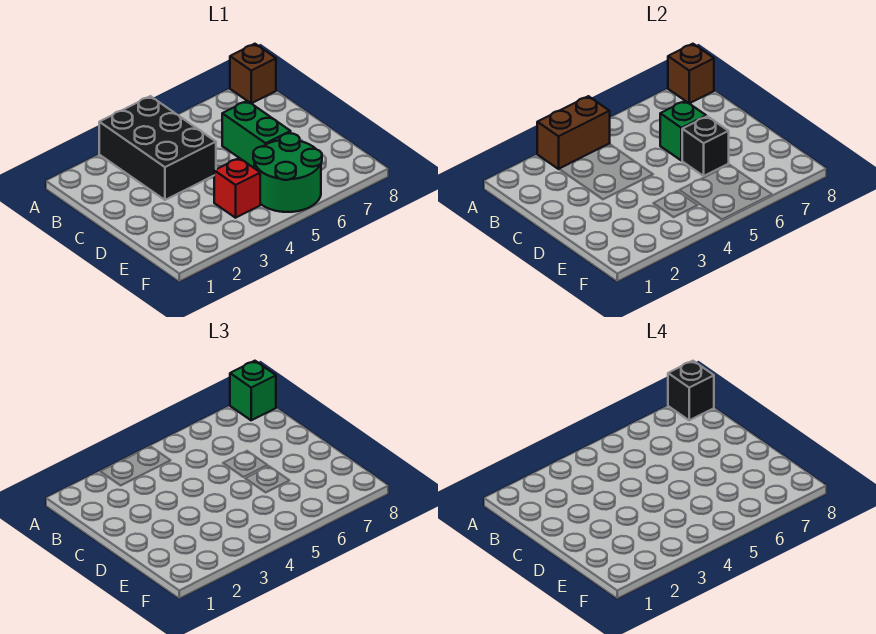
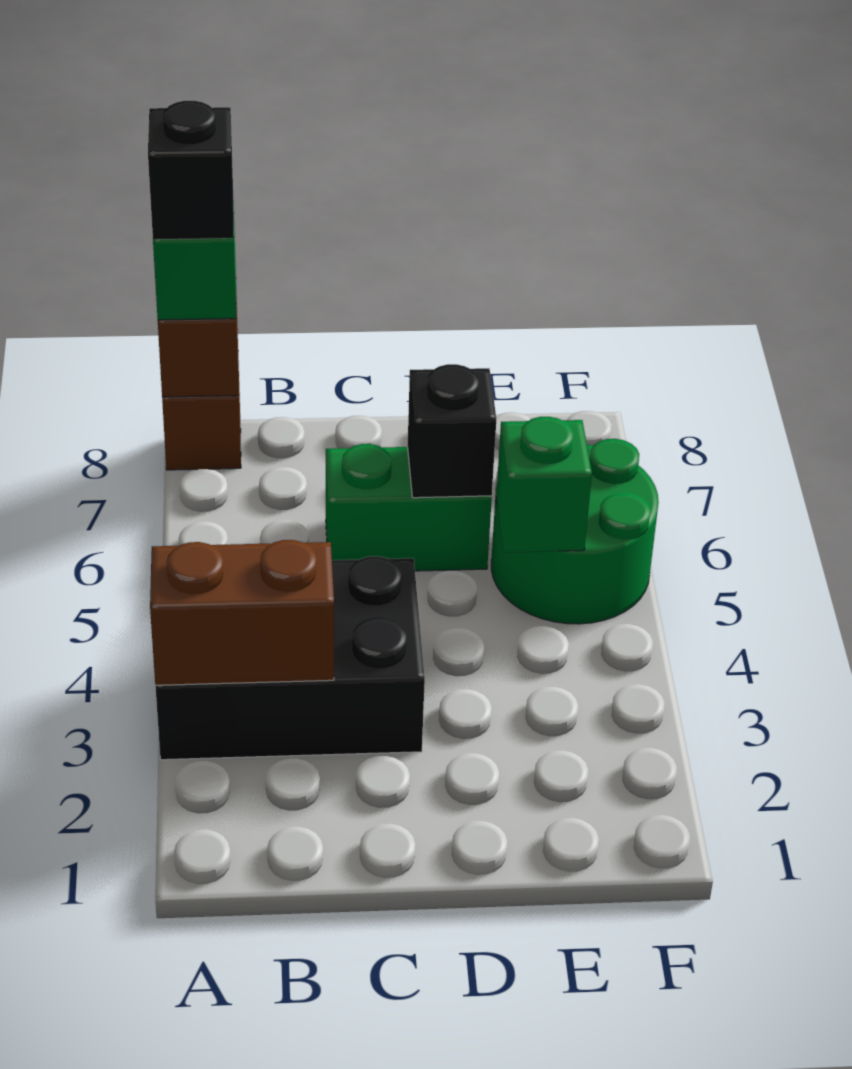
brown 1x2 brick [537,96,610,169] -> brown 1x2 brick turned to [150,540,334,685]
green 1x1 brick [660,101,706,161] -> green 1x1 brick moved to [496,417,592,552]
red 1x1 brick [214,158,260,218] -> none

